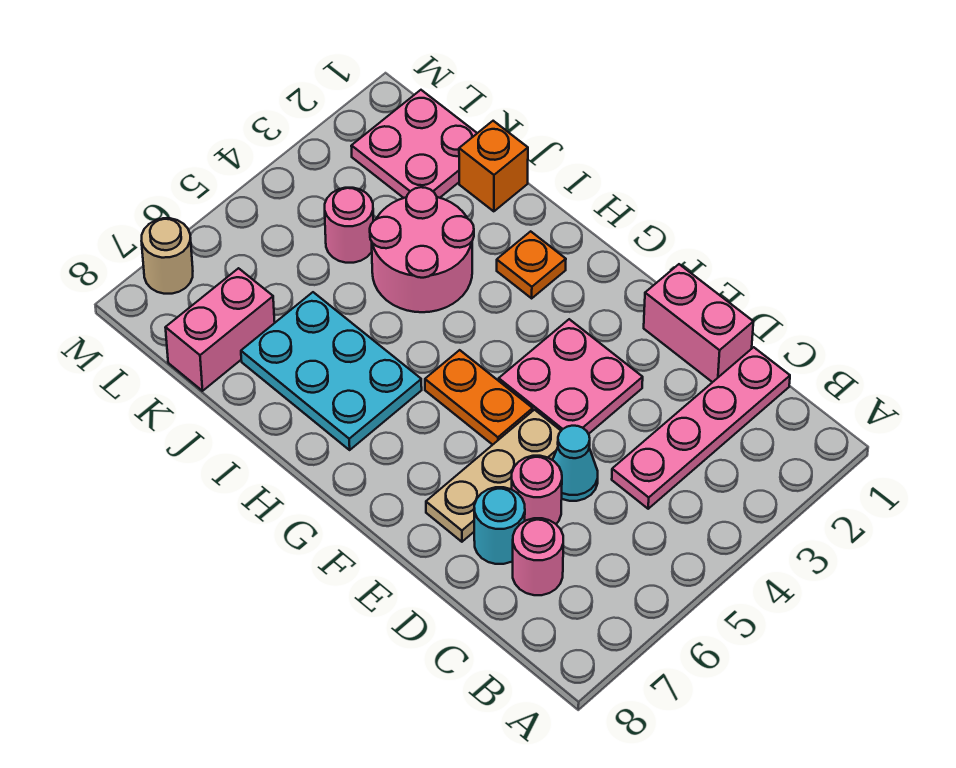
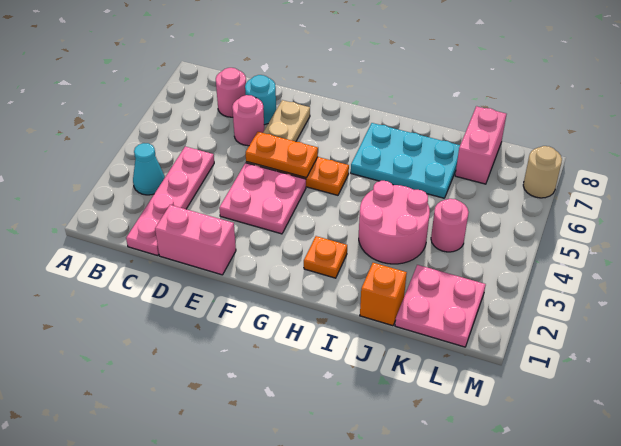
cyan 1x1 cone [553,426,598,501] -> cyan 1x1 cone moved to [133,143,165,195]
none -> orange 1x2 plate [246,132,318,178]

